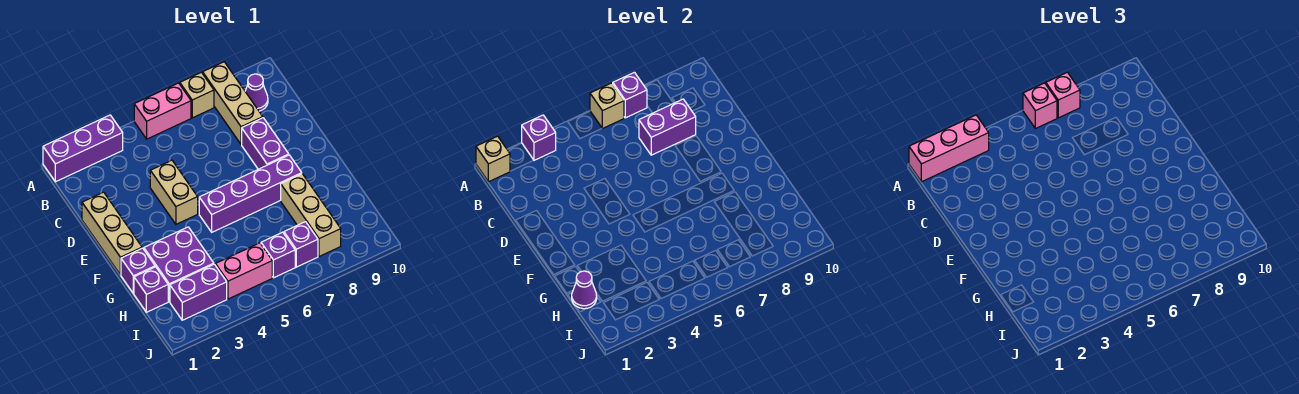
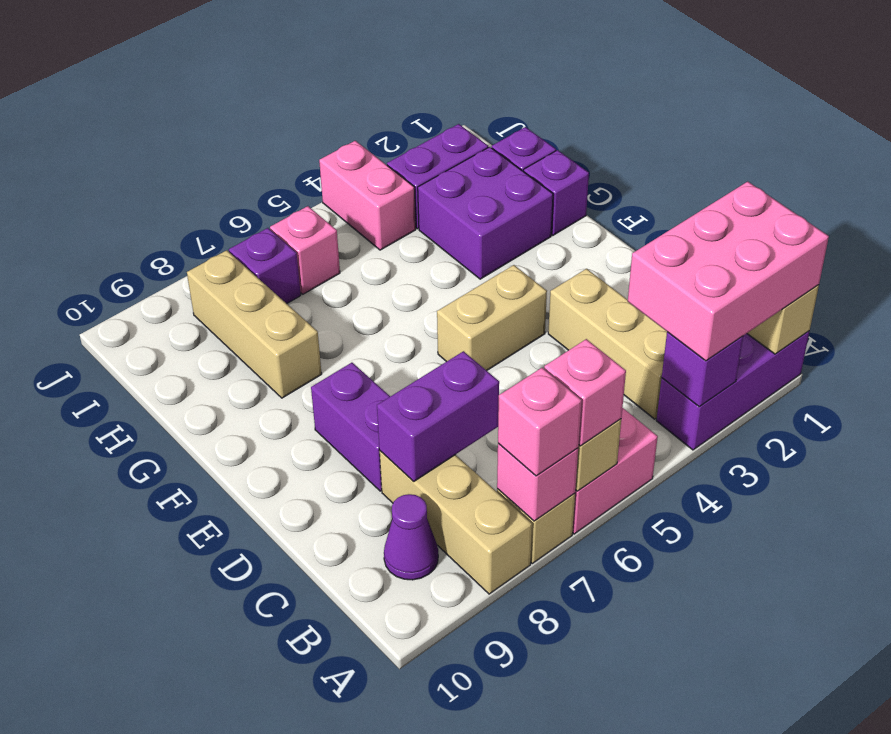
pink 1x3 brick [909,115,989,182] -> pink 2x3 brick [628,182,829,361]
purple 1x1 brick [613,72,647,118] -> pink 1x1 brick [497,443,578,521]
tan 1x3 brick [82,192,142,275] -> tan 1x3 brick moved to [548,269,667,419]
tan 1x2 brick [150,160,198,224] -> tan 1x2 brick turned to [437,265,547,371]
purple 1x4 brick [199,155,302,232] -> none
purple 1x1 cone [572,271,597,309] -> none
pink 1x2 brick [216,243,272,299] -> pink 1x2 brick turned to [319,141,416,250]
purple 1x1 brick [261,232,295,278] -> pink 1x1 brick [270,206,340,294]

